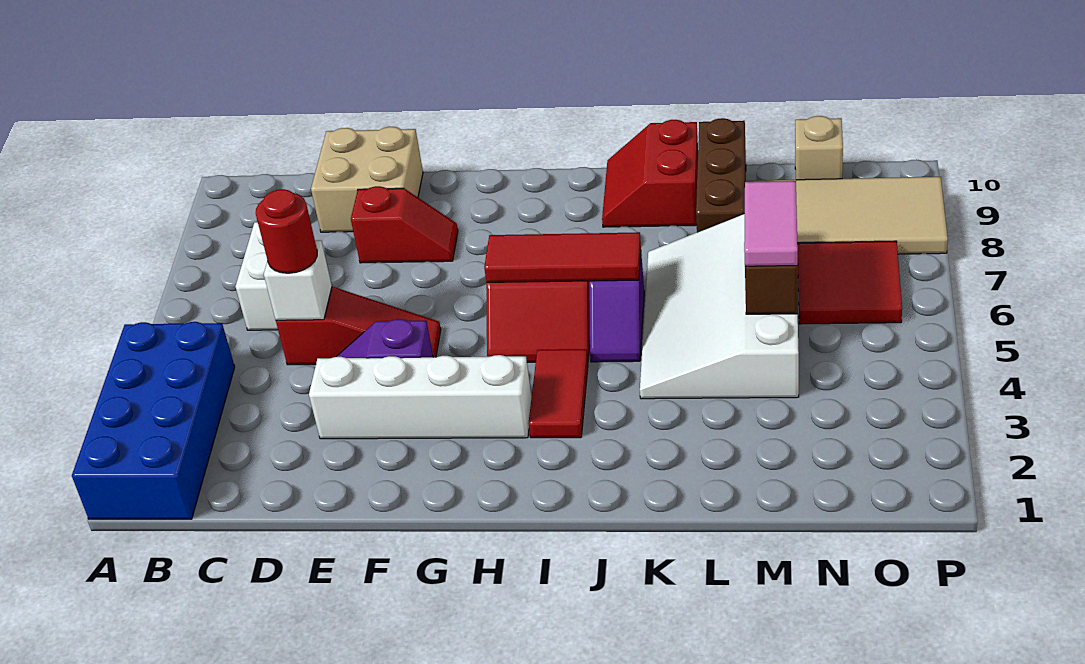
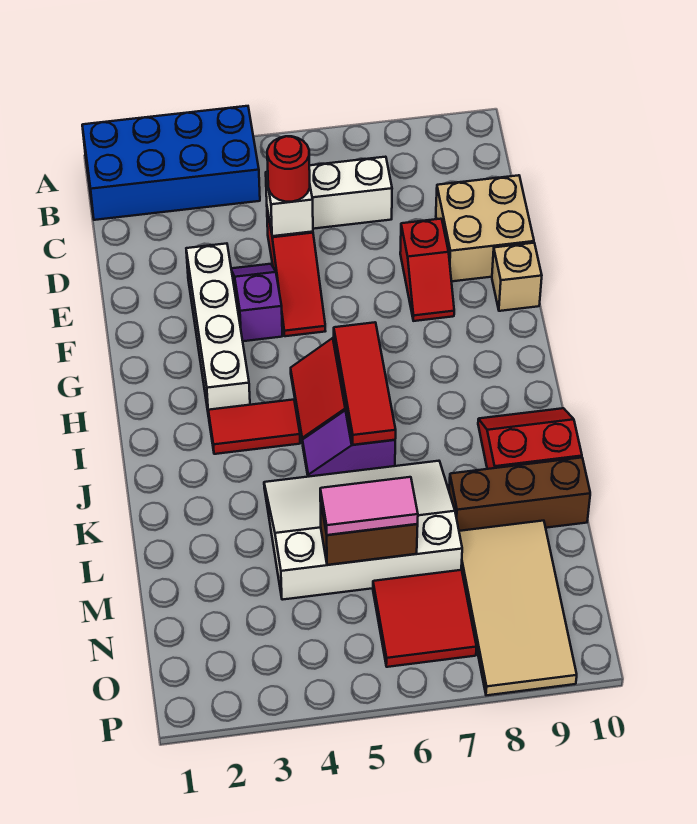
tan 1x1 brick [795,116,843,180] -> tan 1x1 brick moved to [492,243,542,311]

